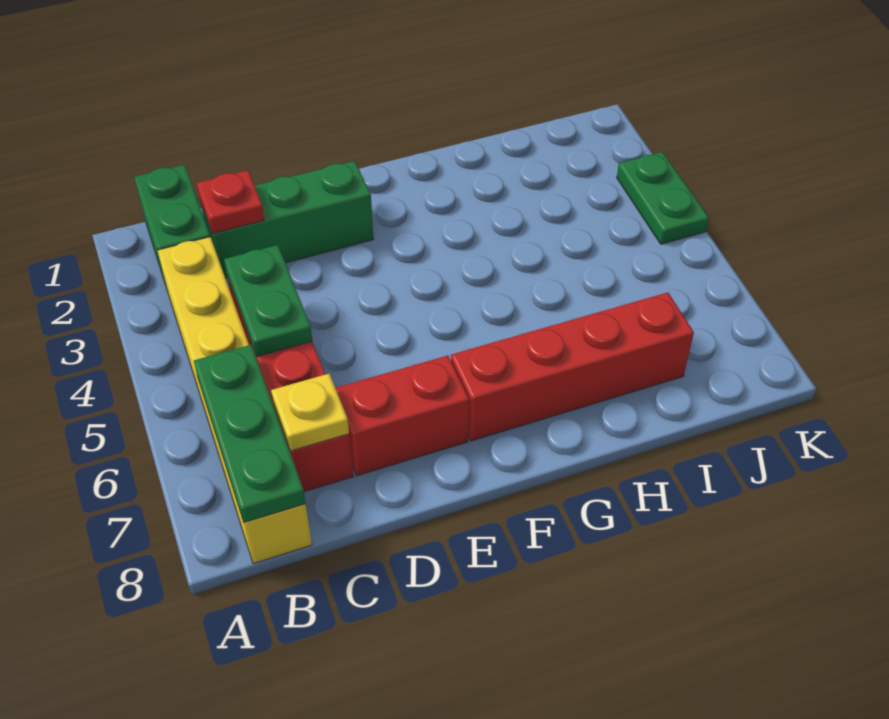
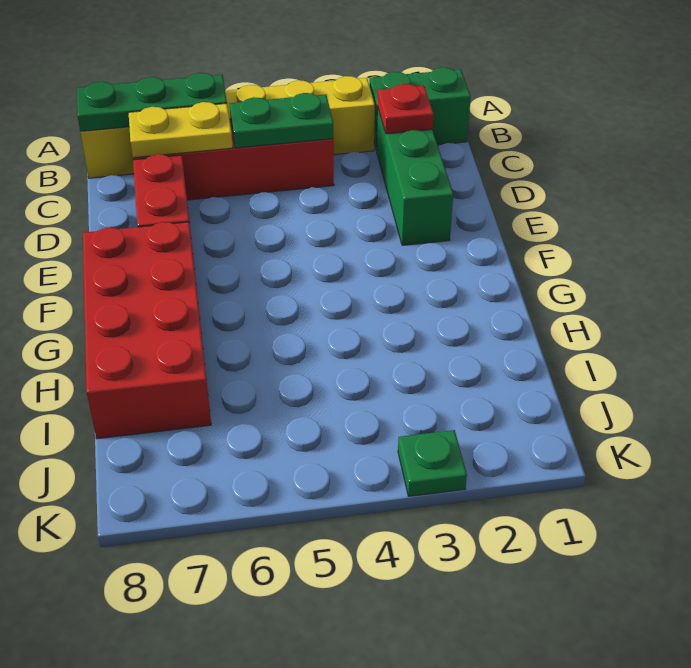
yellow 1x1 plate [271,374,349,451] -> yellow 1x2 plate [129,102,233,158]
red 1x4 brick [451,292,694,441] -> red 2x4 brick [83,222,211,439]
green 1x2 plate [617,152,709,244] -> green 1x1 plate [398,430,467,496]

